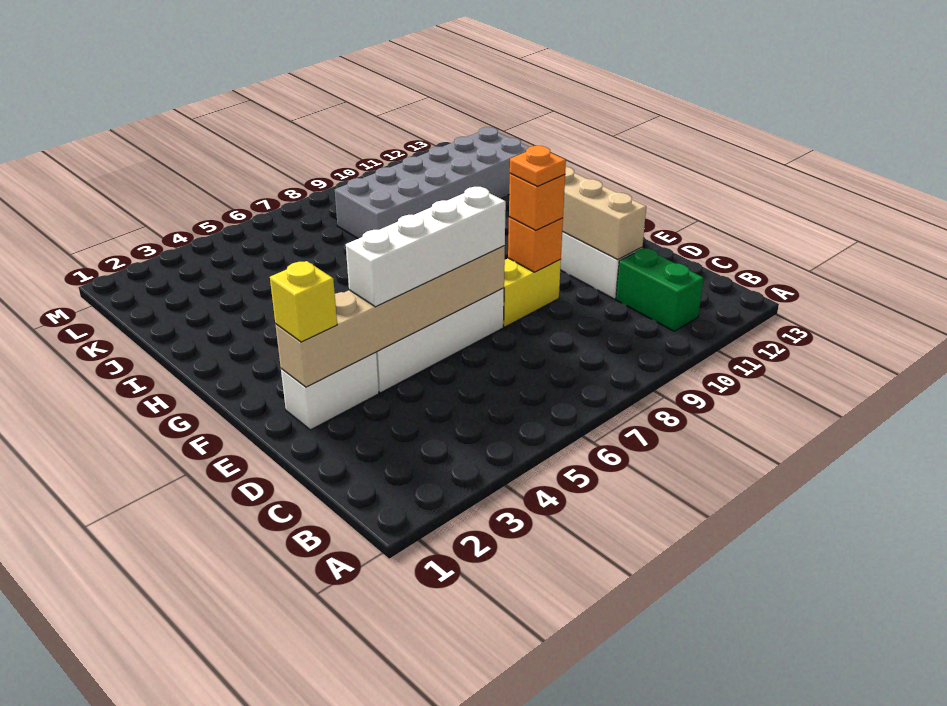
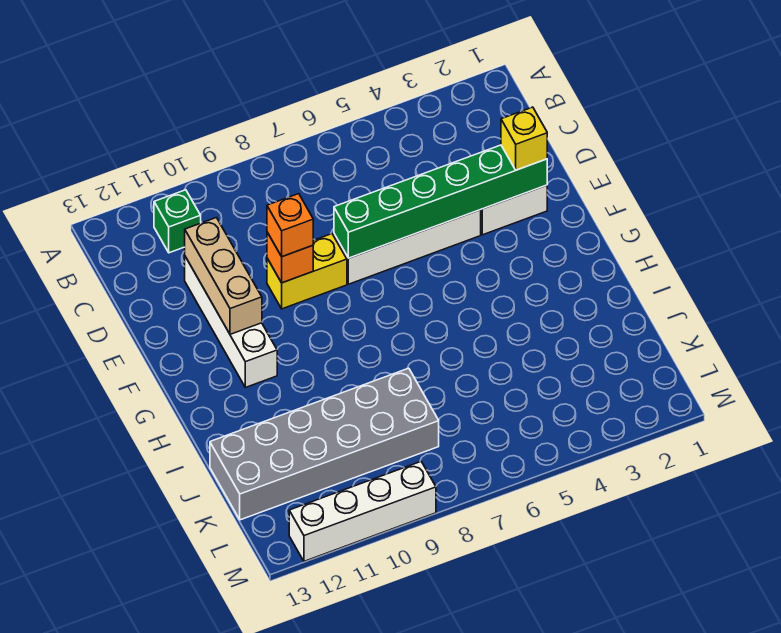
green 1x2 brick [616,248,704,331] -> green 1x1 brick [154,190,201,253]
tan 1x6 brick [275,246,505,387] -> green 1x6 brick [334,145,547,258]
white 1x4 brick [346,187,506,307] -> white 1x4 brick moved to [289,462,436,561]
orange 1x1 plate [510,146,566,186] -> none

